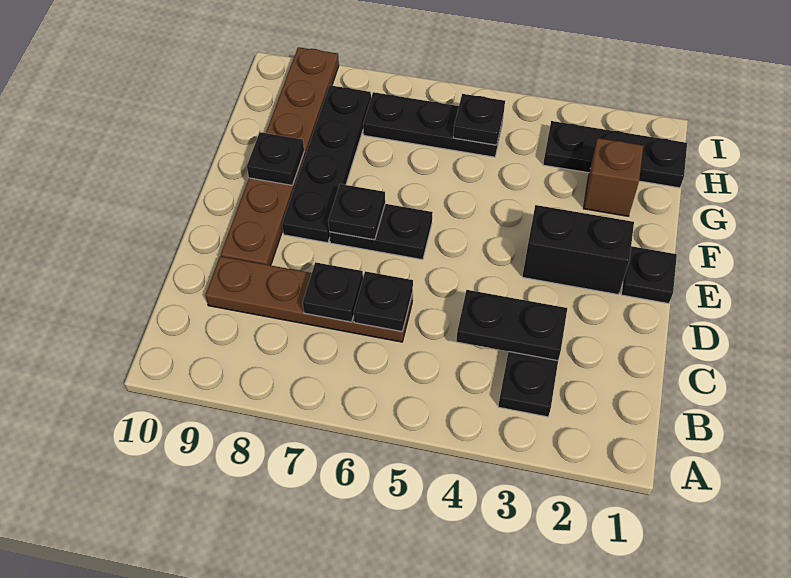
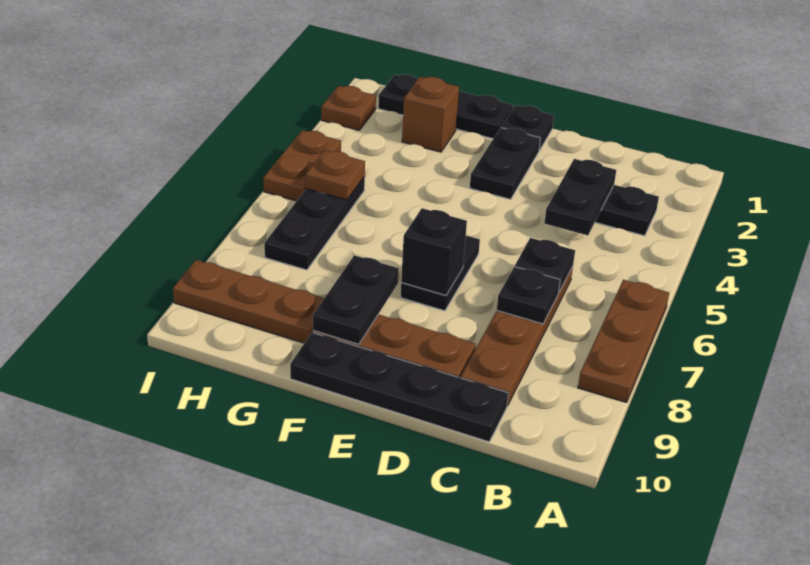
none -> brown 1x3 plate [578,280,669,402]
black 1x2 brick [522,205,634,295] -> black 1x2 plate [470,128,540,199]
black 1x1 plate [328,184,385,240] -> black 1x1 brick [401,208,467,295]
black 1x4 plate [282,85,371,243] -> black 1x4 plate moved to [290,333,508,442]
black 1x1 plate [247,132,304,185] -> black 1x2 plate [313,255,399,344]
black 1x3 plate [543,121,687,188] -> black 1x3 plate turned to [378,75,513,139]
black 1x1 plate [453,94,505,145] -> brown 1x1 plate [306,150,365,200]
none -> brown 1x1 plate [321,86,376,130]
none -> brown 1x2 plate [263,130,341,201]

